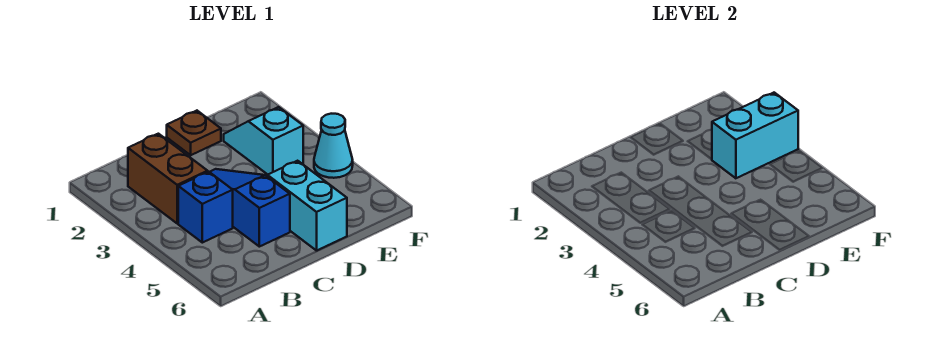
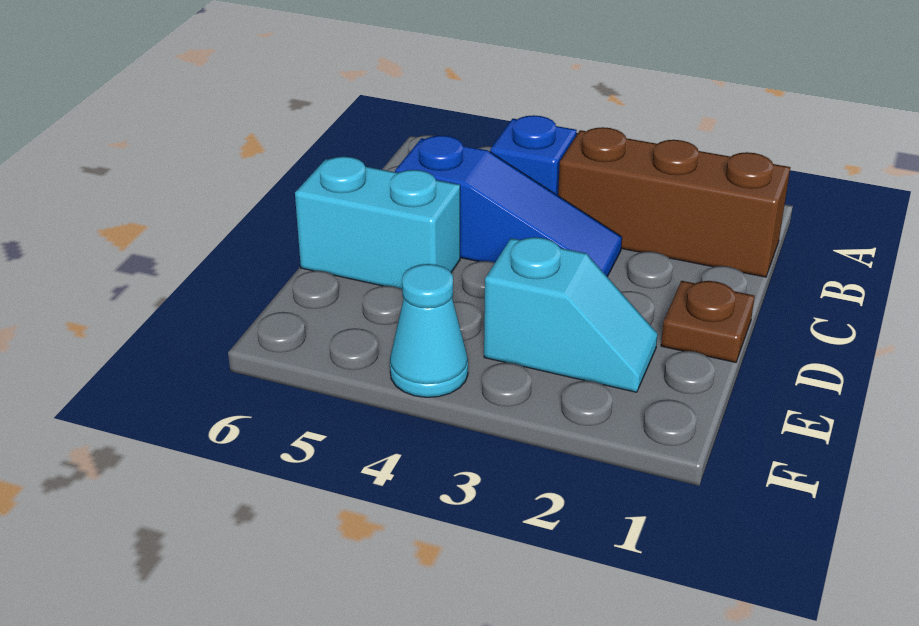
brown 1x2 brick [128,134,208,223] -> brown 1x3 brick [558,127,790,277]
cyan 1x2 brick [712,93,798,178] -> none

